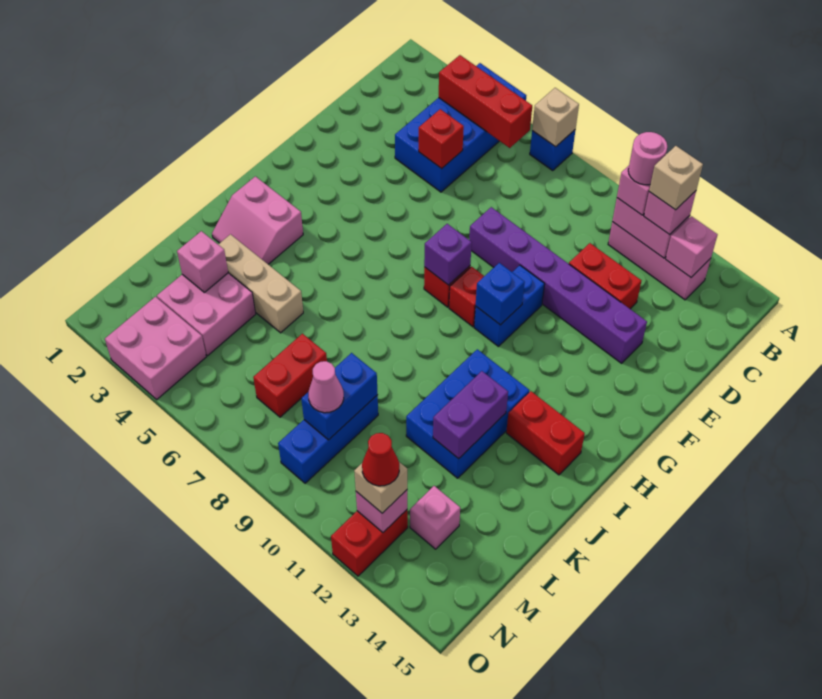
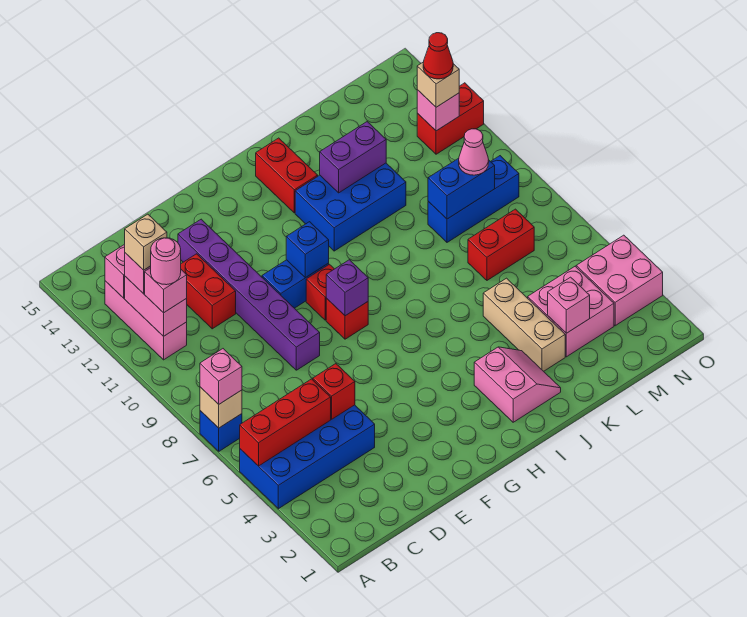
red 1x3 brick [439,55,532,148] -> red 1x3 brick turned to [240,379,331,466]
pink 1x1 brick [410,486,460,549] -> pink 1x1 brick moved to [200,349,242,404]

